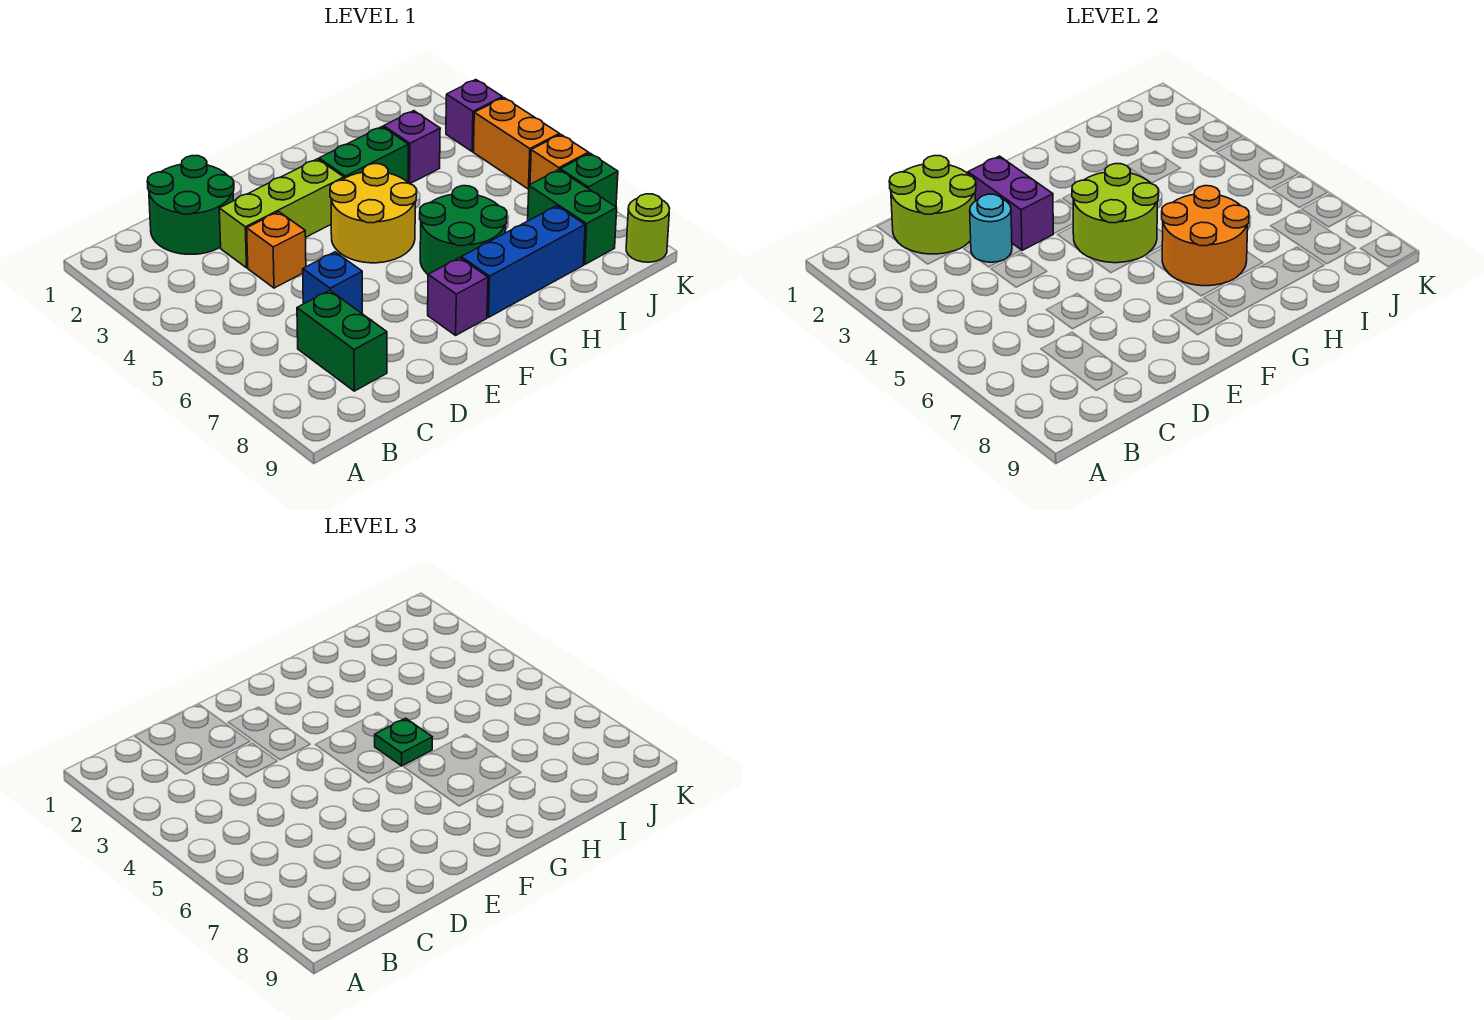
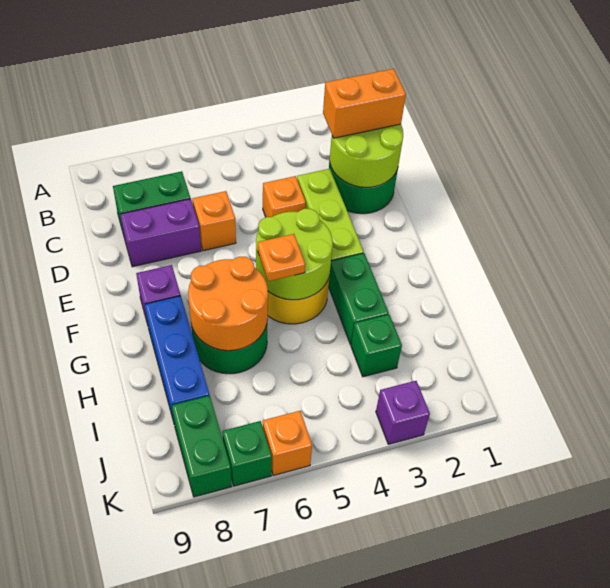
cyan 1x1 round brick [970,194,1012,262] -> none
blue 1x1 brick [303,252,362,313] -> orange 1x1 brick [193,191,236,251]
purple 1x2 brick [968,156,1053,250] -> purple 1x2 brick moved to [120,199,201,267]
green 1x1 plate [375,718,432,766] -> orange 1x1 plate [258,234,305,281]
purple 1x1 brick [384,111,440,184] -> green 1x1 brick [351,315,402,377]
green 1x2 brick [528,170,617,264] -> green 1x2 brick turned to [172,396,232,497]
orange 1x2 brick [473,98,559,189] -> orange 1x2 brick moved to [323,69,406,138]
lime 1x1 round brick [626,194,670,262] -> none

